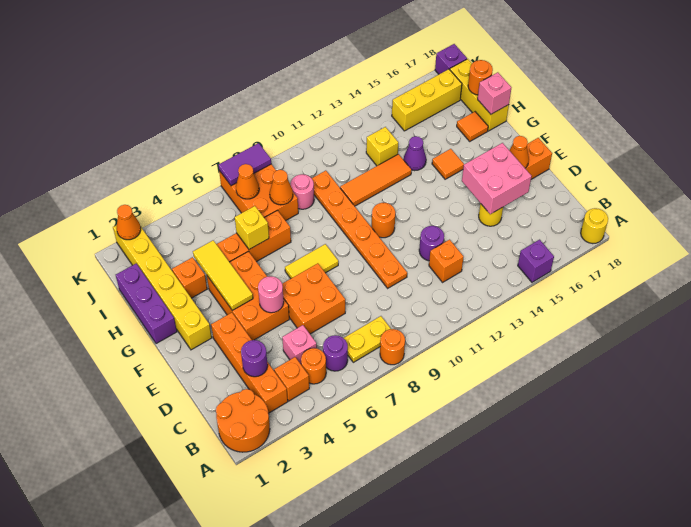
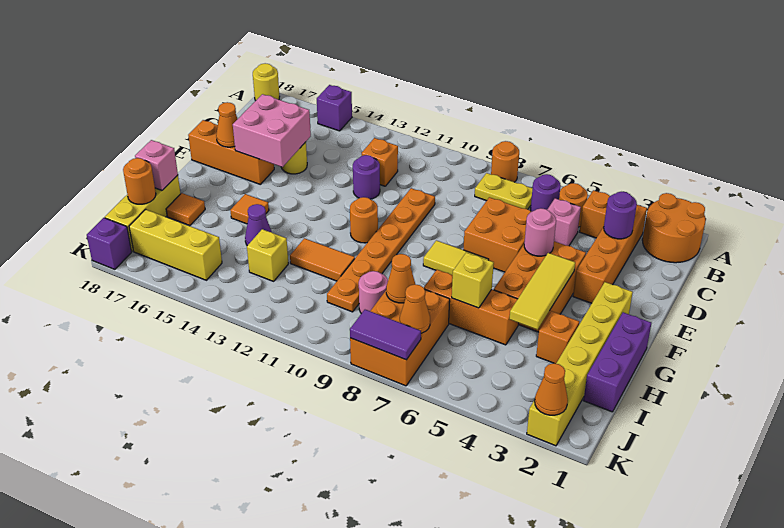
orange 1x3 tile [340,154,411,206] -> orange 1x2 tile [290,238,355,281]

